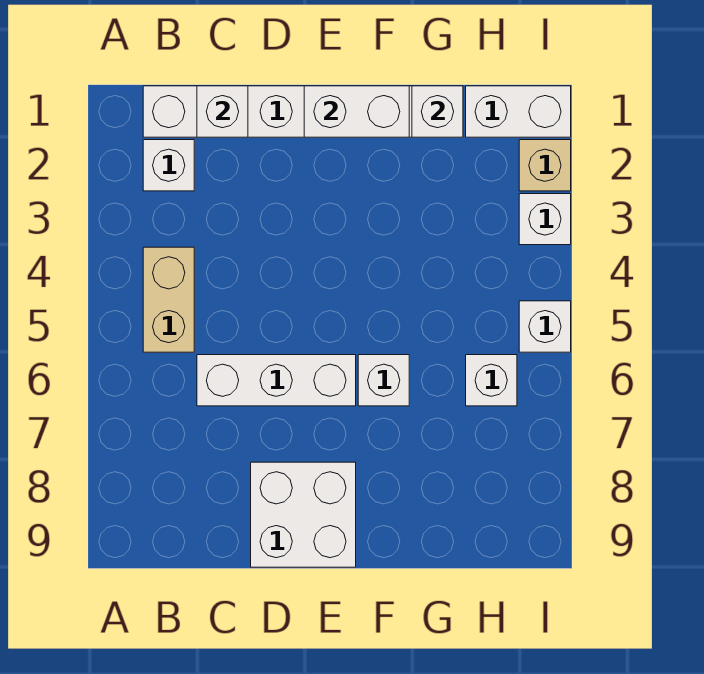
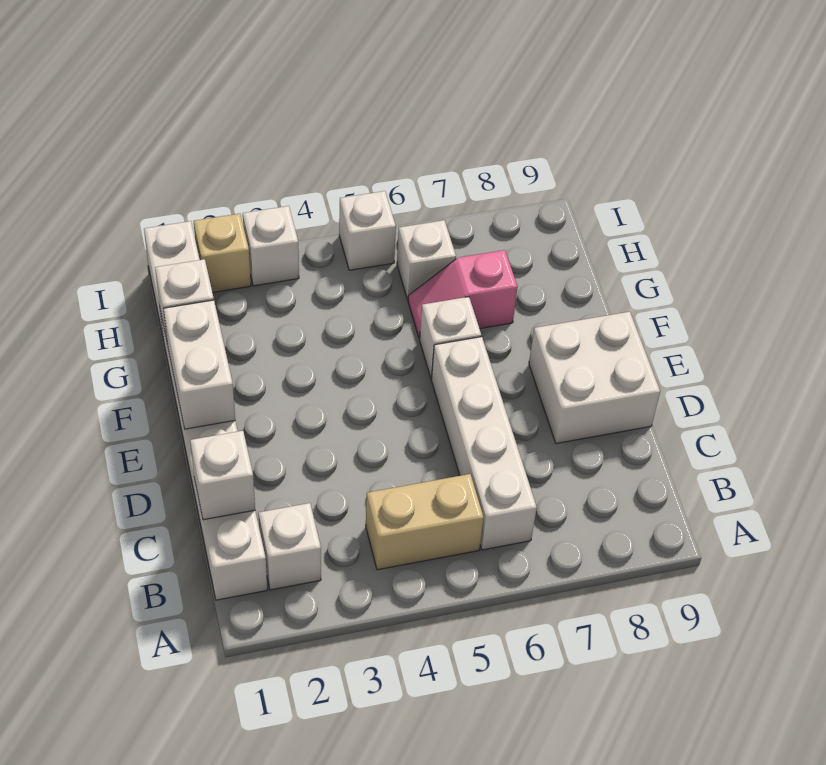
white 1x3 brick [197,355,356,406] -> white 1x4 brick [431,337,537,550]
none -> pink 1x2 slope [408,250,518,339]

